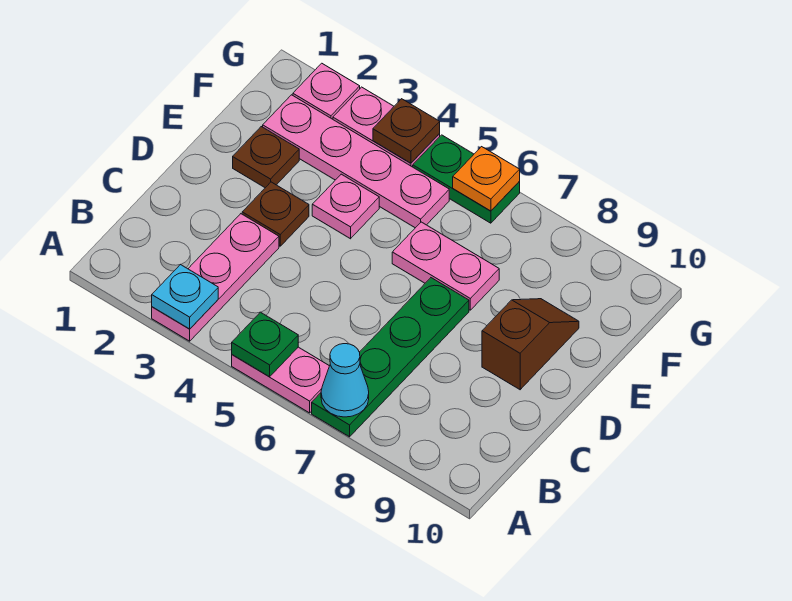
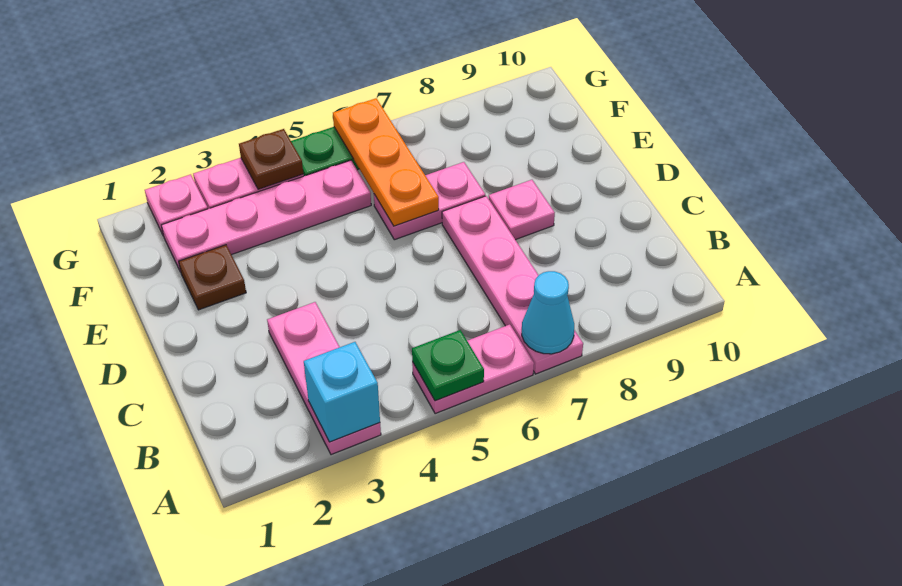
cyan 1x1 plate [152,264,218,329] -> cyan 1x1 brick [304,342,380,442]
green 1x4 plate [312,278,469,437] -> pink 1x4 plate [442,196,583,374]
brown 1x1 plate [242,182,309,246] -> none
brown 1x2 slope [482,299,579,390] -> none
pink 1x1 plate [312,174,379,239] -> pink 1x1 plate moved to [489,180,555,240]
orange 1x1 plate [453,147,520,211] -> orange 1x3 plate [333,98,439,226]

